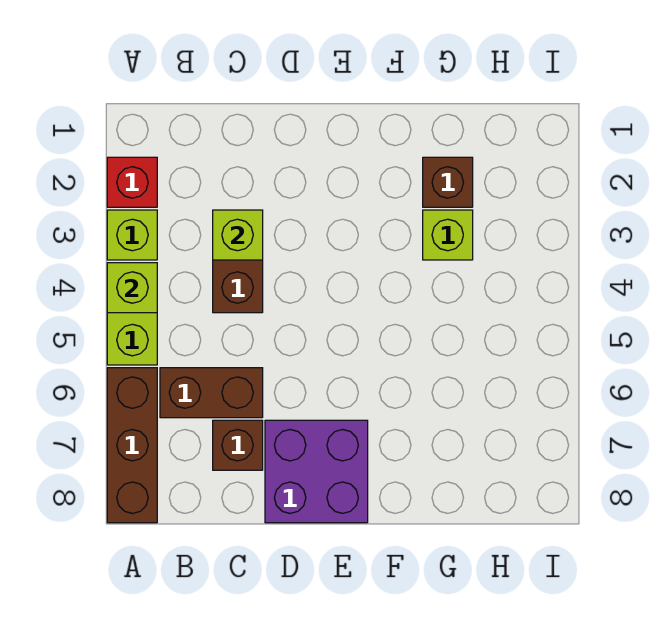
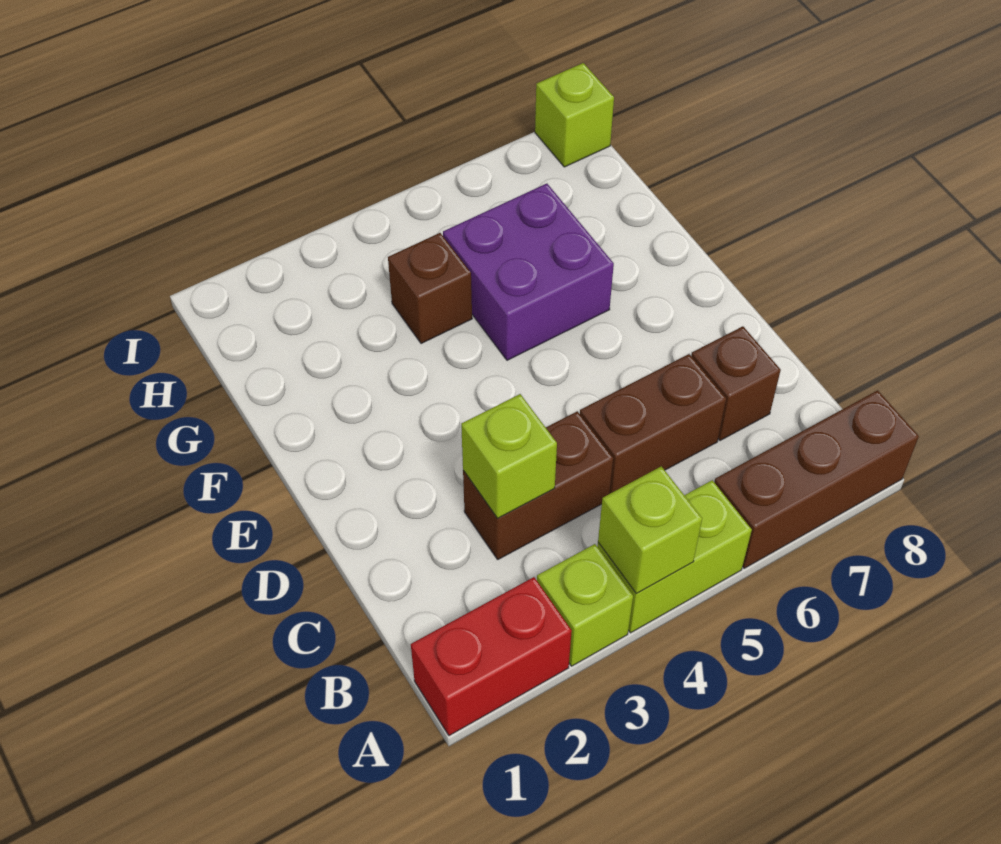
red 1x1 brick [107,157,157,207] -> red 1x2 brick [411,577,572,736]
brown 1x2 brick [160,368,263,418] -> brown 1x2 brick turned to [580,354,726,494]
purple 2x2 brick [265,420,368,523] -> purple 2x2 brick moved to [443,184,614,360]
brown 1x1 brick [423,157,473,207] -> brown 1x1 brick moved to [388,233,472,344]
lime 1x1 brick [423,210,473,260] -> lime 1x1 brick moved to [535,63,614,167]

